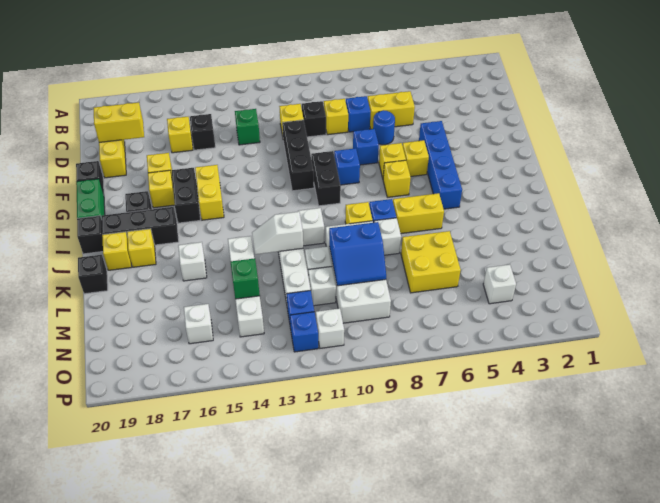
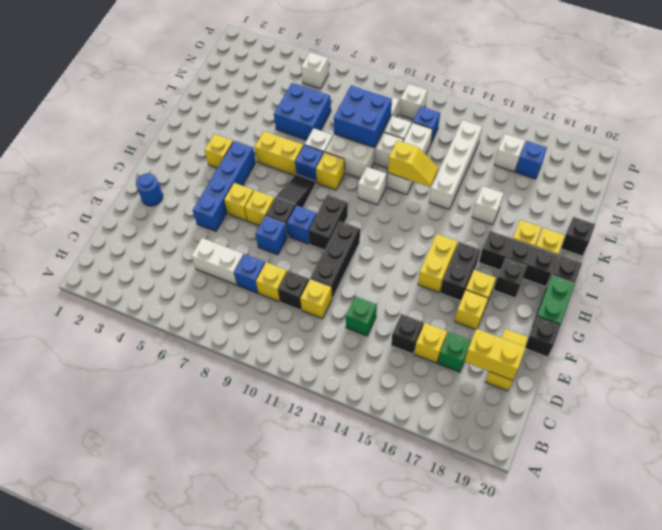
yellow 1x2 brick [368,91,415,129] -> white 1x2 brick [191,238,243,285]
blue 1x1 round brick [373,110,395,145] -> blue 1x1 round brick moved to [136,174,163,206]
none -> black 1x3 slope [266,174,316,236]
yellow 1x1 brick [383,160,411,197] -> yellow 1x1 brick moved to [205,134,233,168]
white 1x2 slope [252,212,303,254] -> yellow 1x2 slope [388,140,438,187]
yellow 2x2 brick [401,231,461,293] -> blue 2x2 brick [274,83,331,140]
blue 2x2 slope [329,222,386,286] -> blue 2x2 brick [334,85,392,148]
green 1x1 brick [230,258,260,299] -> green 1x1 brick moved to [438,332,471,372]
white 1x1 brick [483,265,516,304] -> white 1x1 brick moved to [301,52,329,89]
blue 1x1 brick [290,312,318,352] -> blue 1x1 brick moved to [516,141,547,179]

